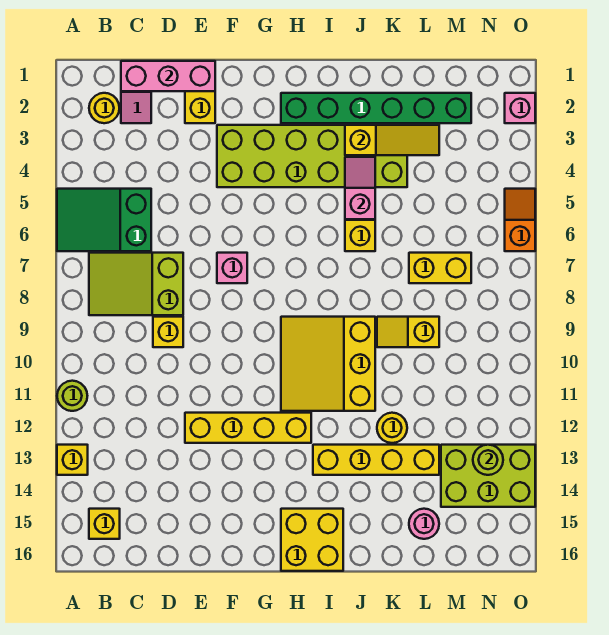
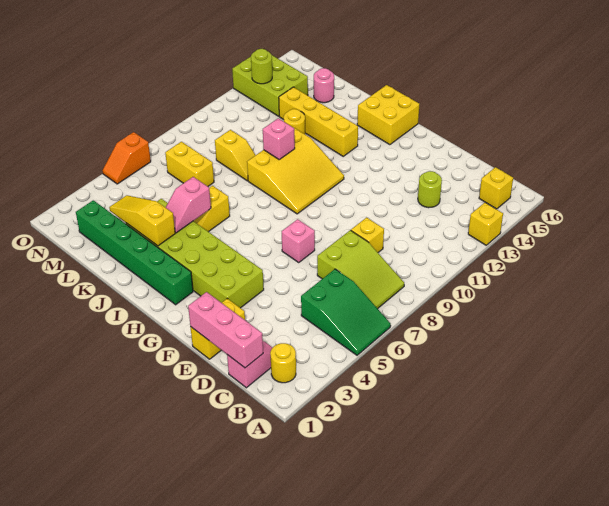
lime 1x1 round brick [57,381,87,411] -> lime 1x1 round brick moved to [418,171,442,208]
yellow 1x4 brick [185,413,311,443] -> none
pink 1x1 brick [505,93,535,123] -> pink 1x1 brick moved to [263,118,295,159]

